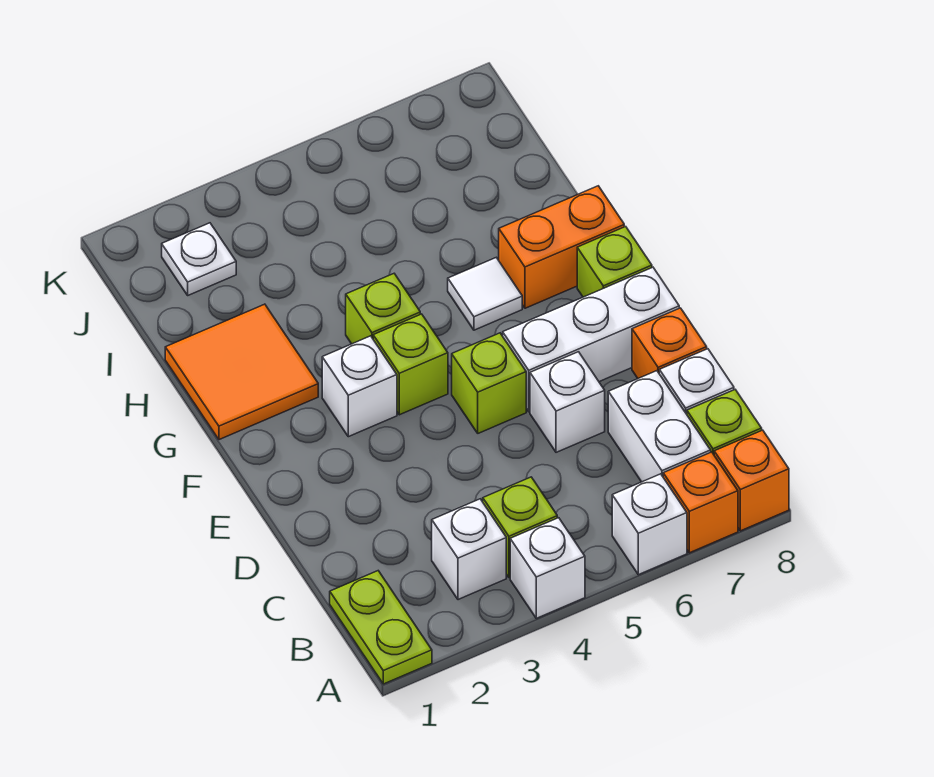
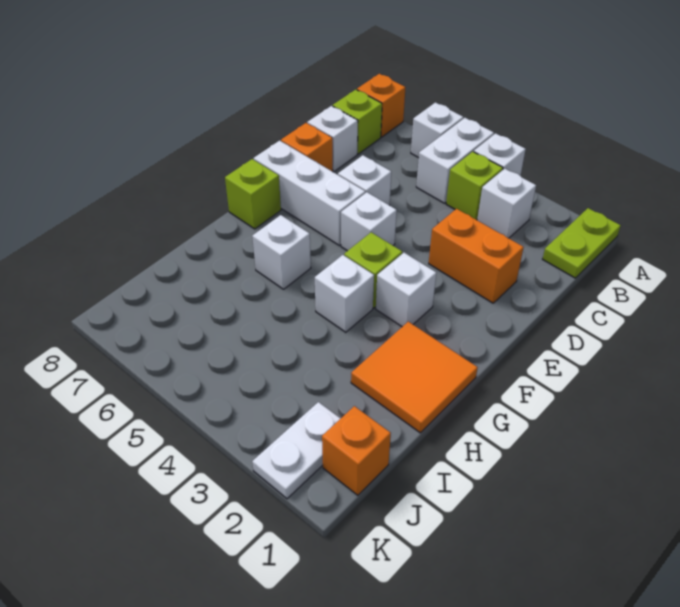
orange 1x1 brick [663,452,738,553] -> orange 1x1 brick moved to [322,406,391,495]
white 1x2 brick [608,371,711,482] -> white 1x2 brick moved to [416,118,494,203]
lime 1x1 brick [452,333,526,433] -> white 1x1 brick [341,192,397,251]
lime 1x1 brick [346,274,420,344] -> white 1x1 brick [315,255,374,332]
white 1x1 tile [448,258,522,330] -> white 1x1 brick [252,215,311,289]
orange 1x2 brick [499,186,624,308] -> orange 1x2 brick moved to [429,209,524,303]
white 1x1 plate [162,223,236,295] -> white 1x2 plate [252,402,341,499]

